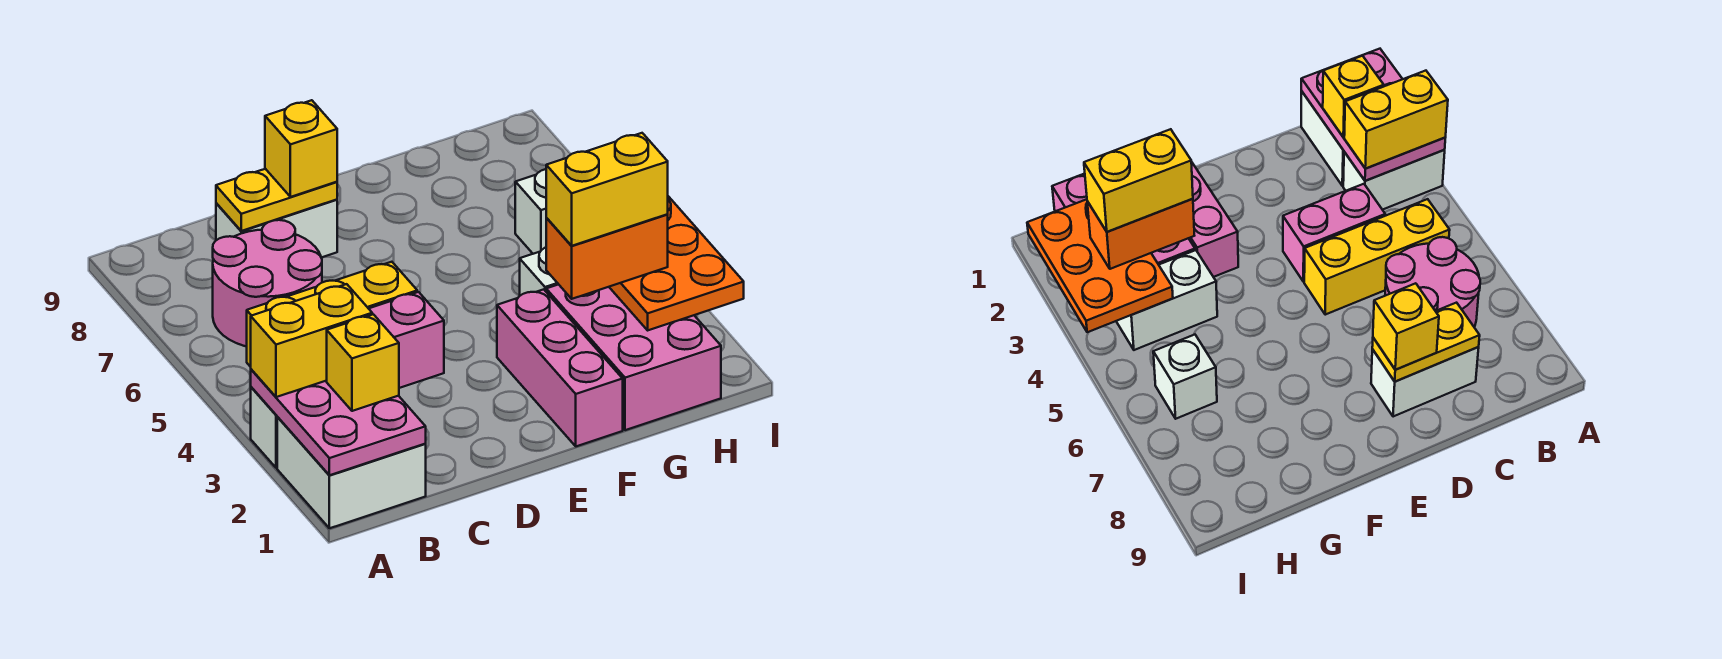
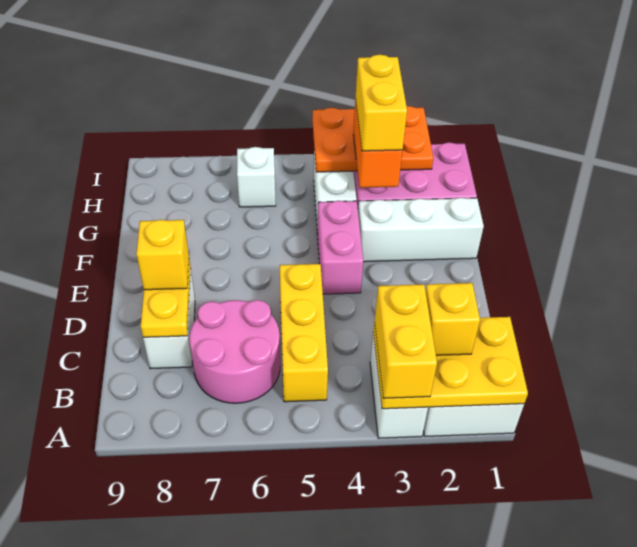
pink 2x3 plate [251,369,426,475] -> yellow 2x3 plate [373,317,528,409]
pink 1x2 brick [369,292,444,388] -> pink 1x2 brick moved to [317,201,363,294]
pink 1x3 brick [497,289,623,446] -> white 1x3 brick [358,198,484,262]

